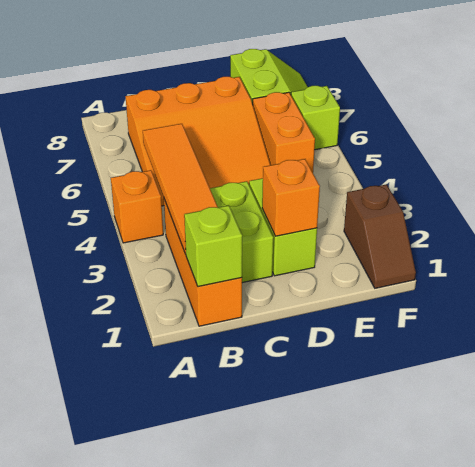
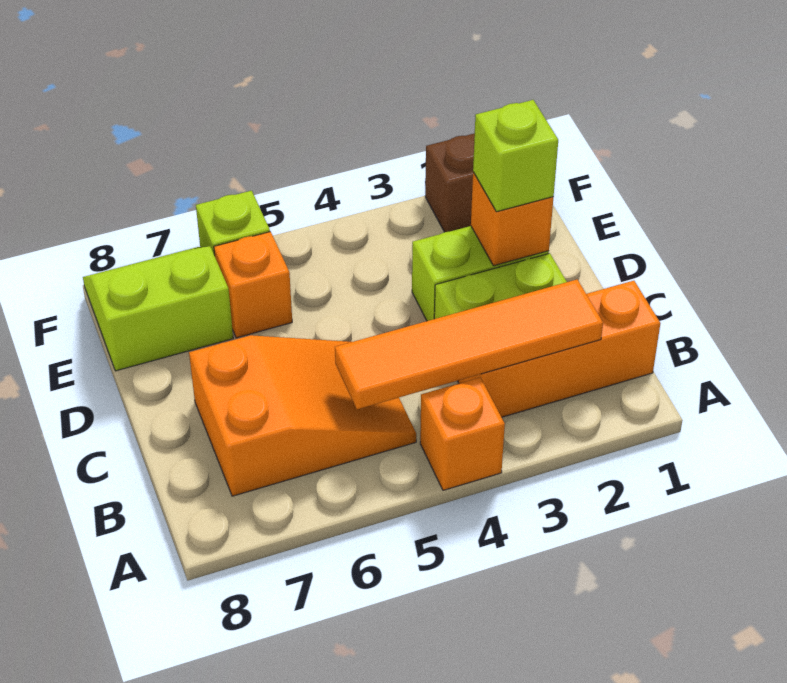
lime 1x1 brick [184,205,242,287] -> lime 1x1 brick moved to [473,100,558,212]
orange 3x3 slope [125,77,270,206] -> orange 2x3 slope [189,335,416,496]
orange 1x2 brick [253,92,315,172] -> orange 1x1 brick [214,232,292,338]

